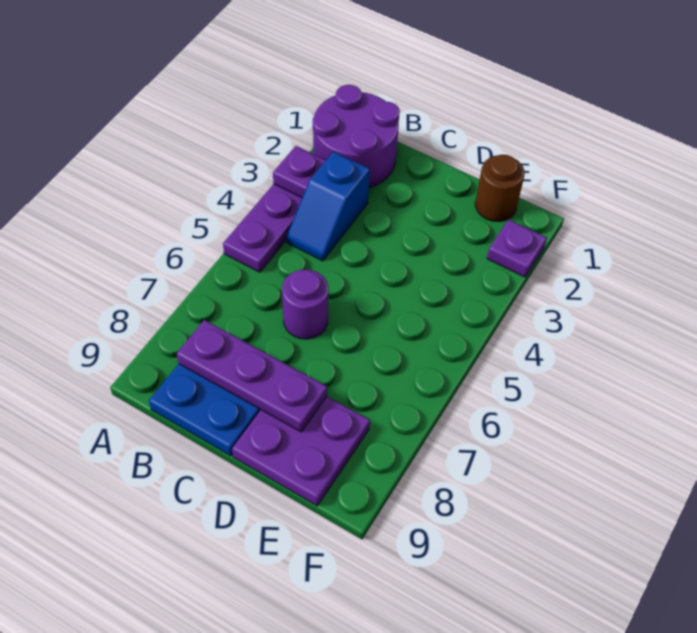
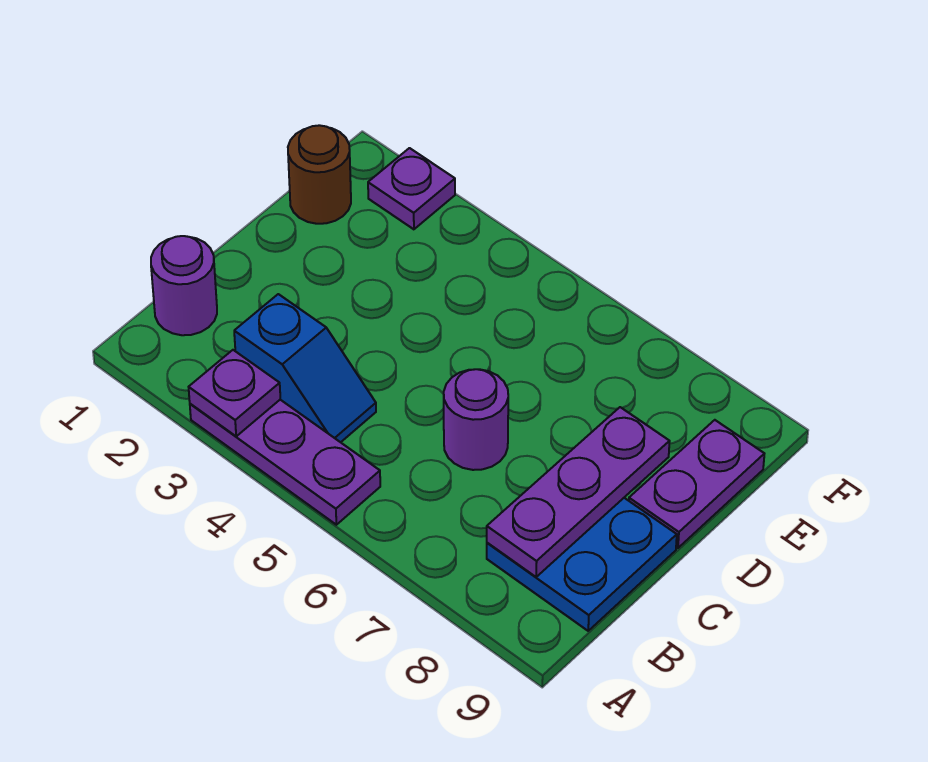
purple 2x2 round brick [313,85,400,188] -> purple 1x1 round brick [151,236,217,335]
purple 2x2 plate [232,397,370,506] -> purple 1x2 plate [629,420,764,548]

